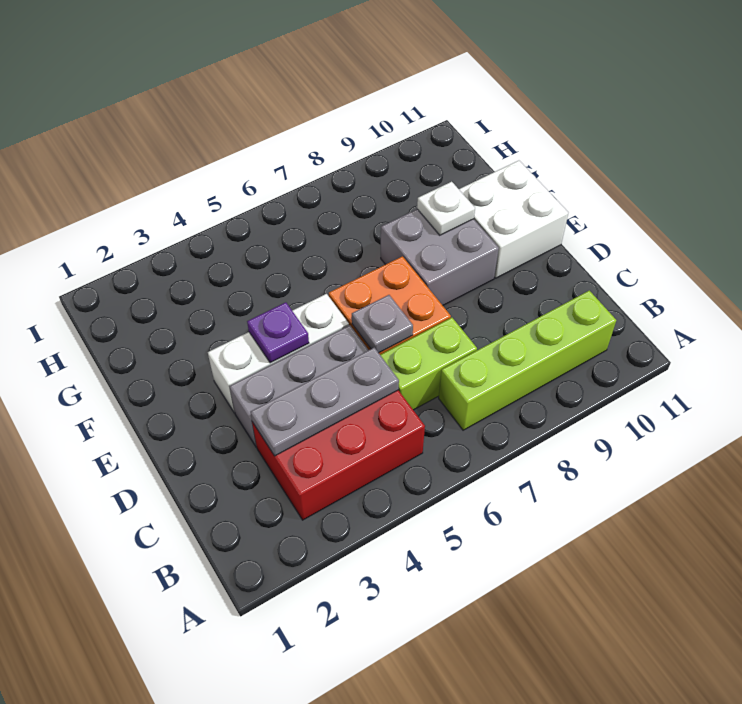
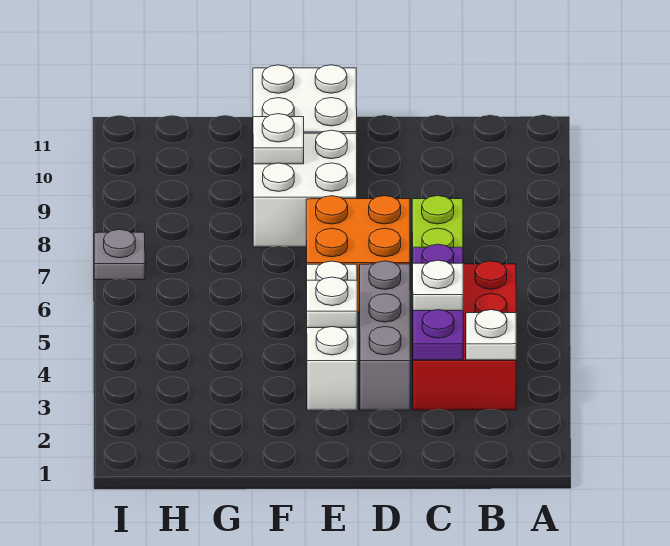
none -> white 1x1 plate [466,310,516,360]
lime 1x4 brick [439,291,616,430] -> none
grey 1x3 plate [250,348,399,456] -> purple 1x3 plate [413,244,463,360]
none -> white 1x1 plate [413,260,463,311]
grey 1x1 plate [352,295,413,353] -> grey 1x1 plate moved to [94,229,145,280]
purple 1x1 plate [247,302,309,363] -> white 1x1 plate [307,277,357,328]
grey 2x2 brick [381,209,499,305] -> white 2x2 brick [253,130,357,247]

